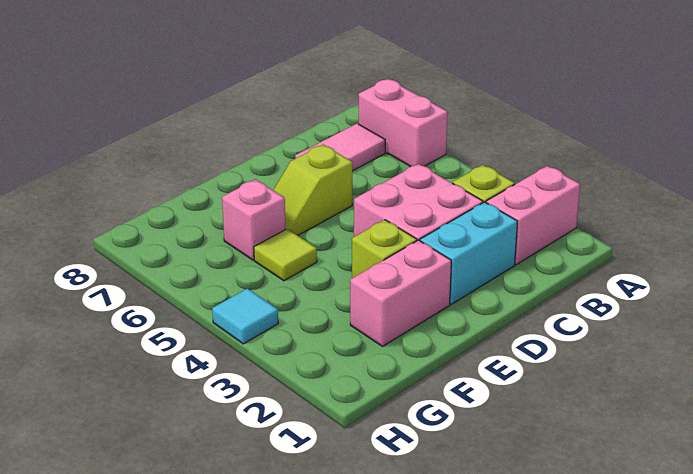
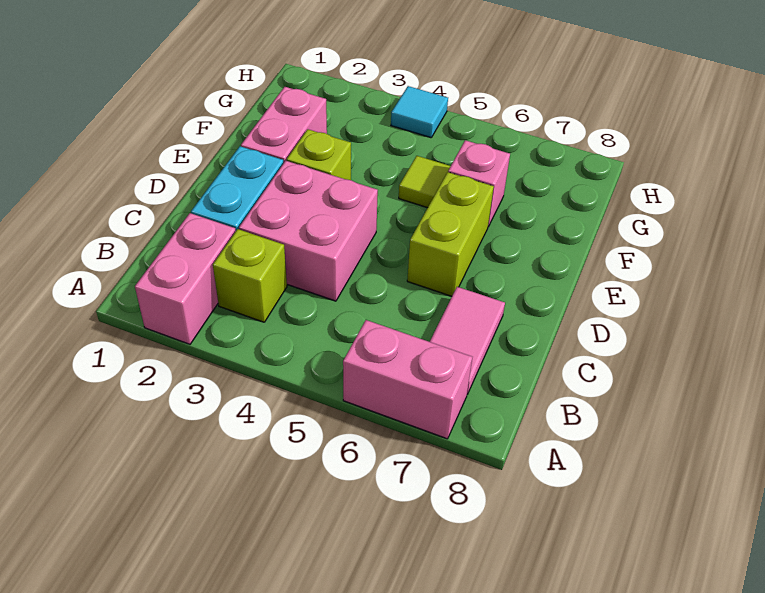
lime 1x2 slope [273,145,353,236] -> lime 1x2 brick [407,172,494,296]

